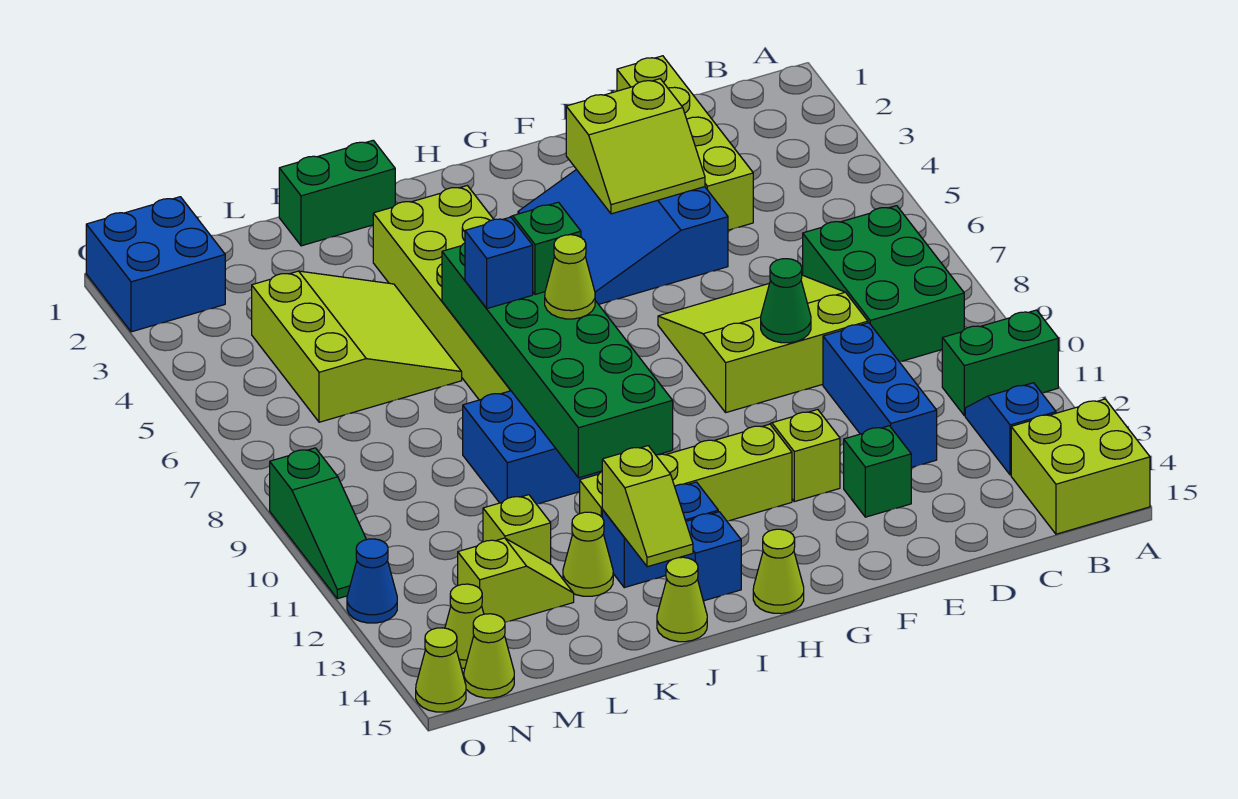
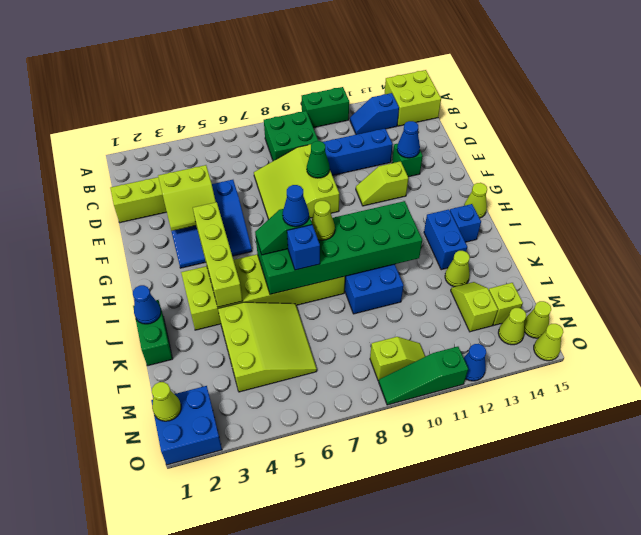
green 1x2 brick [942,310,1058,416] -> green 1x2 brick turned to [302,87,349,128]
green 2x3 brick [803,206,964,362] -> green 2x2 brick [264,111,318,161]
lime 2x2 slope [566,79,705,214] -> lime 2x2 slope turned to [158,165,216,231]
none -> blue 1x1 cone [397,121,420,158]
lime 1x4 brick [580,424,792,521] -> lime 1x4 brick moved to [193,202,243,307]
none -> blue 1x1 cone [283,185,309,227]
none -> blue 1x1 cone [133,285,161,324]
lime 1x2 slope [602,446,693,567] -> lime 1x2 slope moved to [370,337,425,381]
lime 1x1 cone [657,557,707,642] -> lime 1x1 cone moved to [152,382,181,421]
lime 3x3 slope [252,271,462,422] -> lime 3x3 slope turned to [218,302,317,392]
lime 1x1 brick [483,495,551,564] -> lime 1x1 brick moved to [489,283,523,325]
green 1x3 slope [270,448,366,599] -> green 1x3 slope turned to [379,347,468,405]

